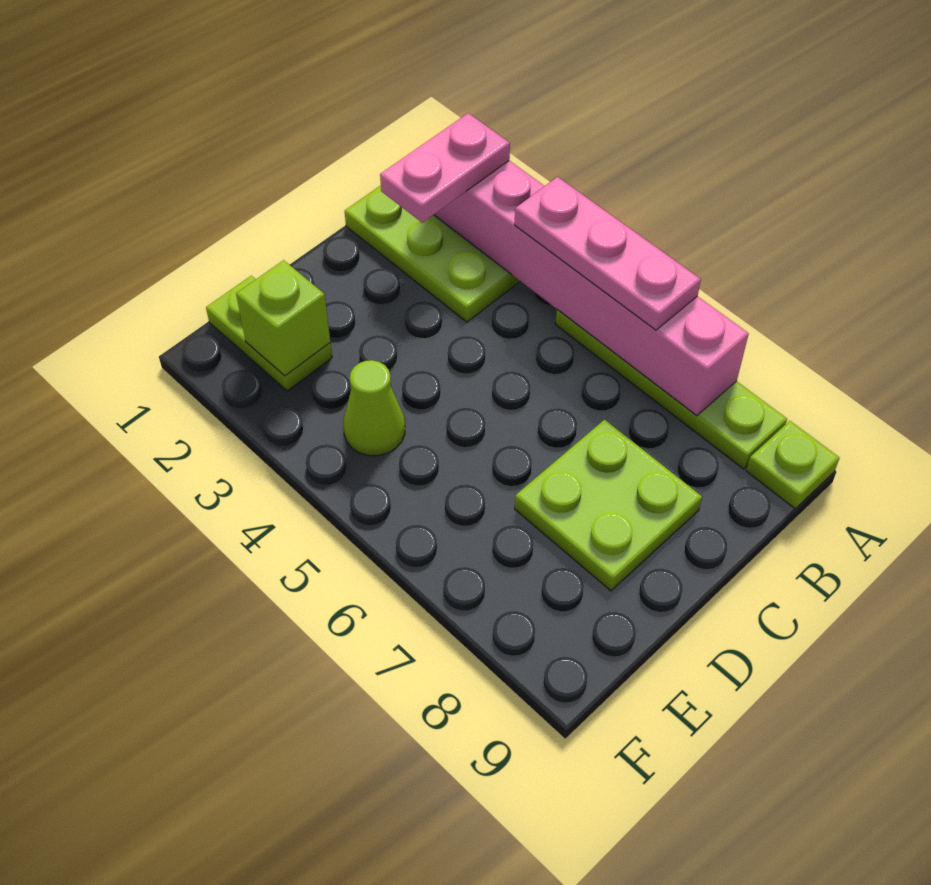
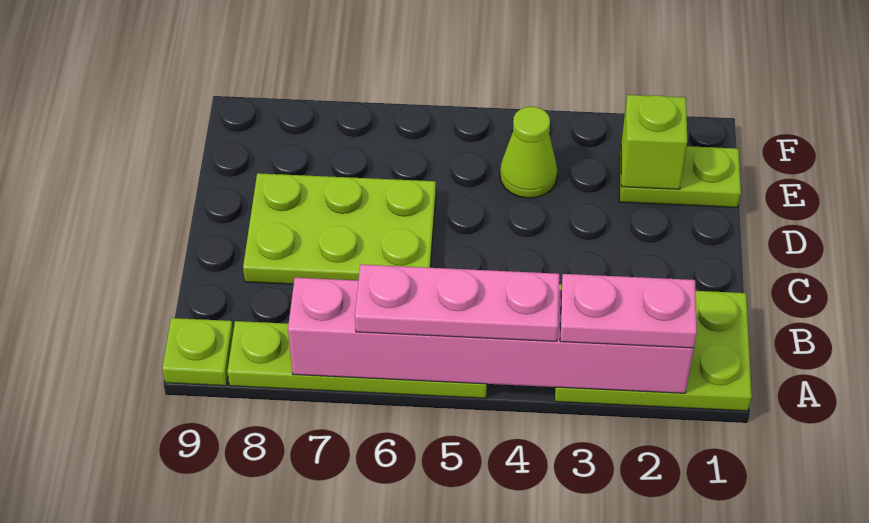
pink 1x2 plate [380,113,510,223] -> pink 1x2 plate turned to [560,274,697,348]
lime 2x2 plate [515,420,702,591] -> lime 2x3 plate [243,173,436,284]

